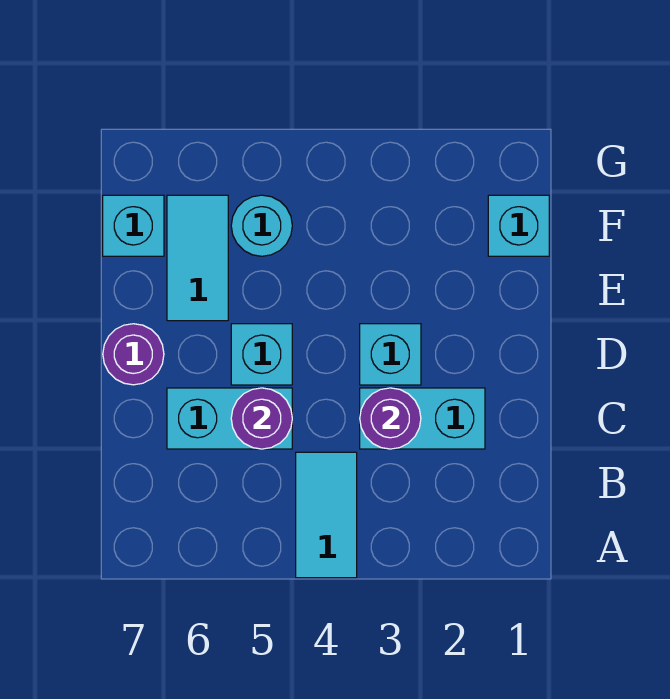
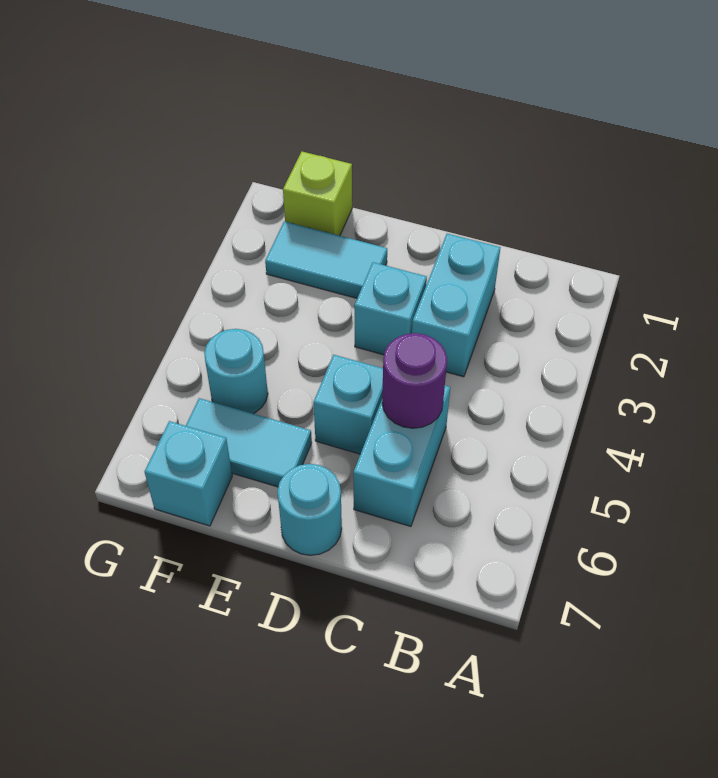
cyan 1x2 tile [296,452,357,578] -> cyan 1x2 tile moved to [265,221,387,298]
purple 1x1 round brick [360,388,421,449] -> none
purple 1x1 round brick [103,324,164,385] -> cyan 1x1 round brick [277,464,342,555]
cyan 1x1 brick [488,195,549,256] -> lime 1x1 brick [283,152,352,236]

